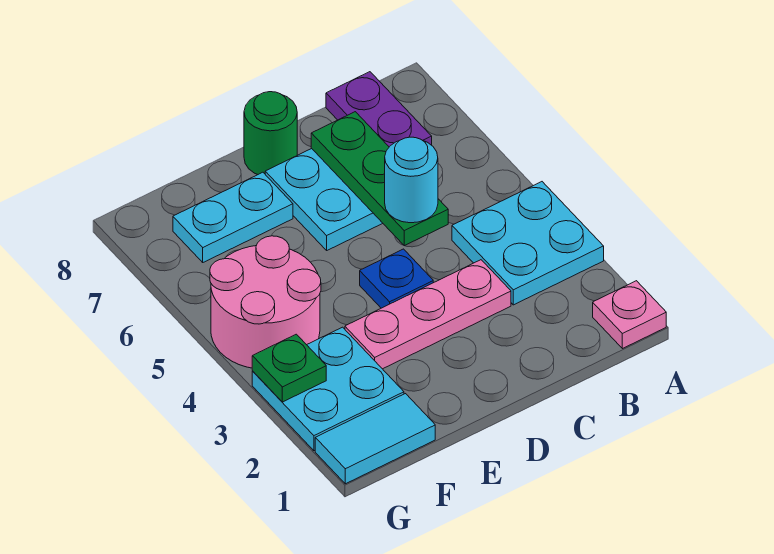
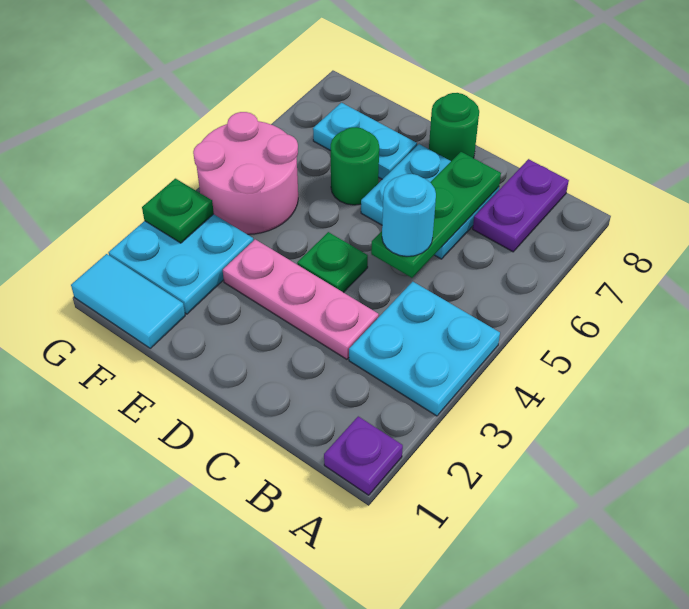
pink 1x1 plate [593,281,666,349] -> purple 1x1 plate [324,416,403,495]
blue 1x1 plate [360,249,433,308] -> green 1x1 plate [297,232,368,293]
none -> green 1x1 round brick [331,127,379,205]

